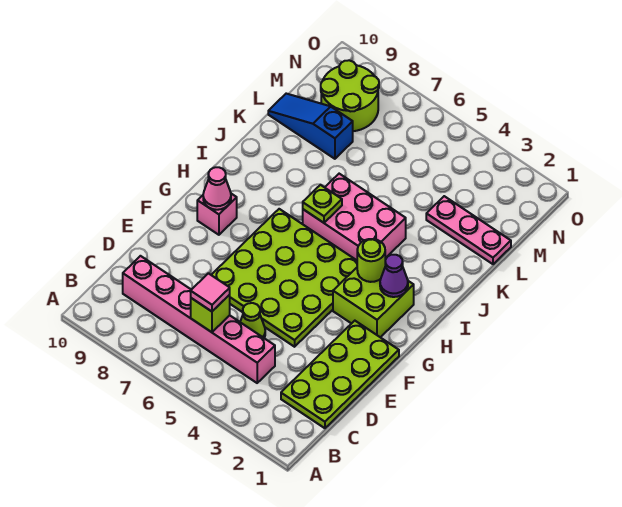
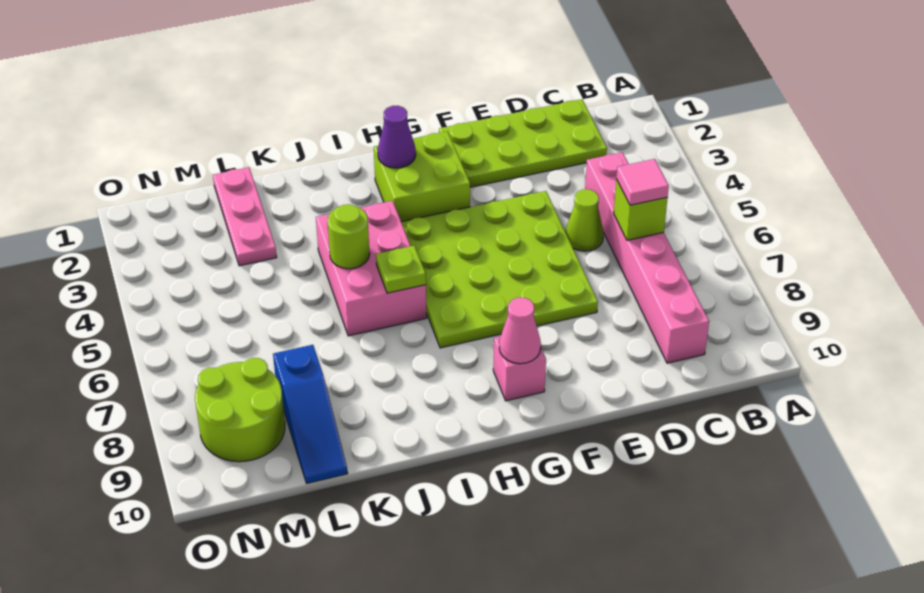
lime 1x1 round brick [357,239,385,282] -> lime 1x1 round brick moved to [328,204,370,269]

